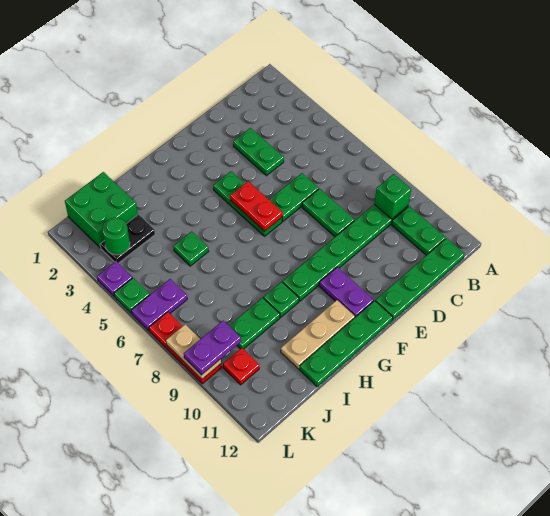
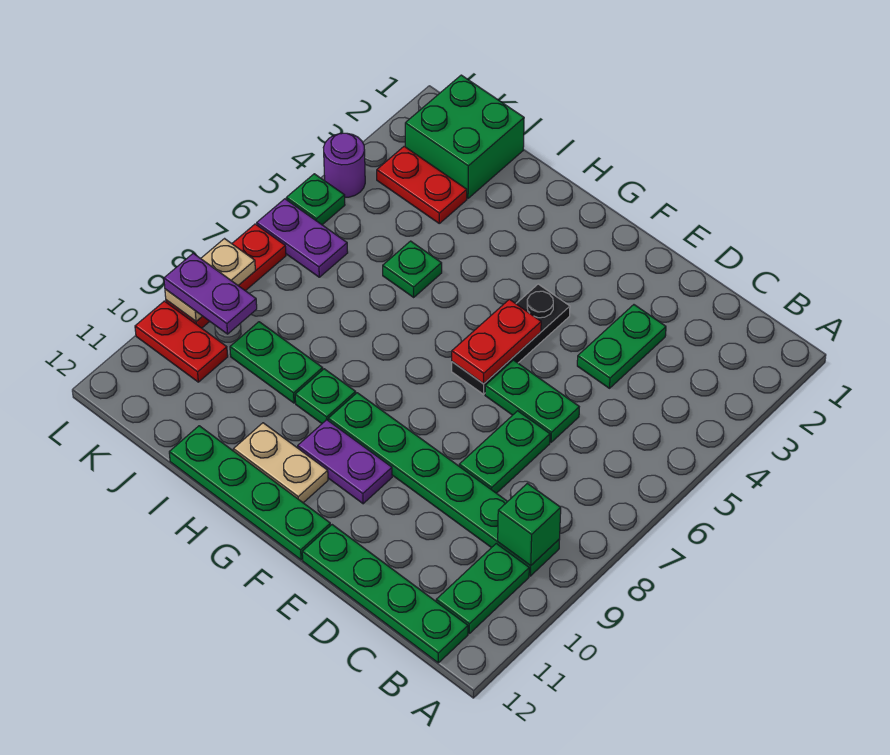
green 1x3 plate [213,171,282,236] -> black 1x3 plate [452,284,570,394]
purple 1x2 plate [319,267,374,317] -> purple 1x2 plate turned to [298,420,392,504]
tan 1x3 plate [281,300,355,369] -> tan 1x2 plate [233,423,328,503]
black 1x2 plate [100,214,155,263] -> red 1x2 plate [377,146,467,223]
green 1x1 round brick [102,218,130,255] -> none
red 1x1 plate [223,348,259,385] -> red 1x2 plate [135,301,228,382]
purple 1x1 plate [97,261,132,296] -> purple 1x1 round brick [323,133,365,197]

